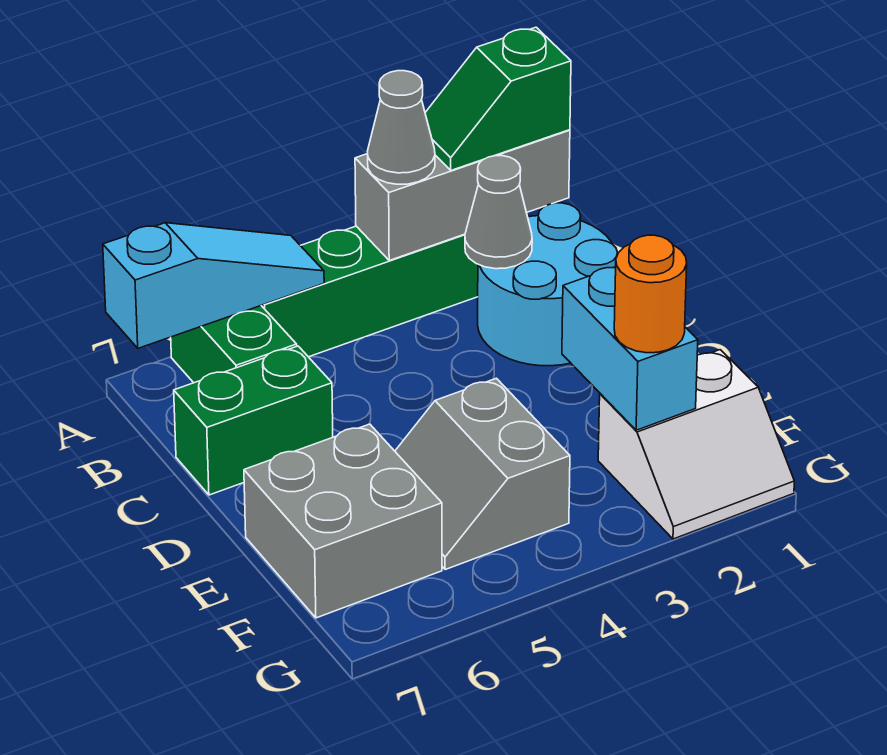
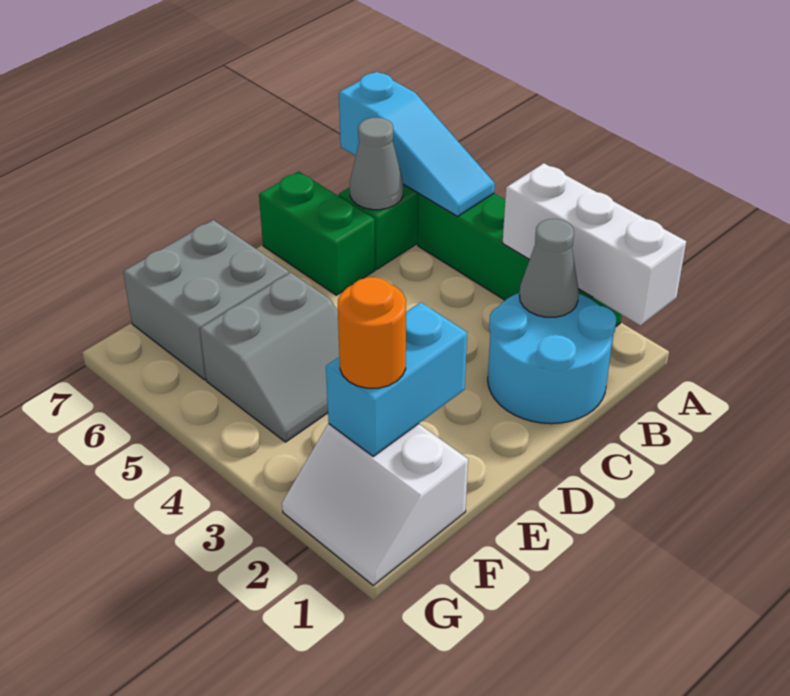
grey 1x3 brick [355,130,570,260] -> white 1x3 brick [503,163,686,325]
green 1x2 slope [425,27,571,170] -> none
grey 1x1 cone [368,71,435,184] -> grey 1x1 cone moved to [350,118,403,210]
grey 2x2 slope [395,378,570,570] -> grey 2x2 slope turned to [200,272,339,442]

